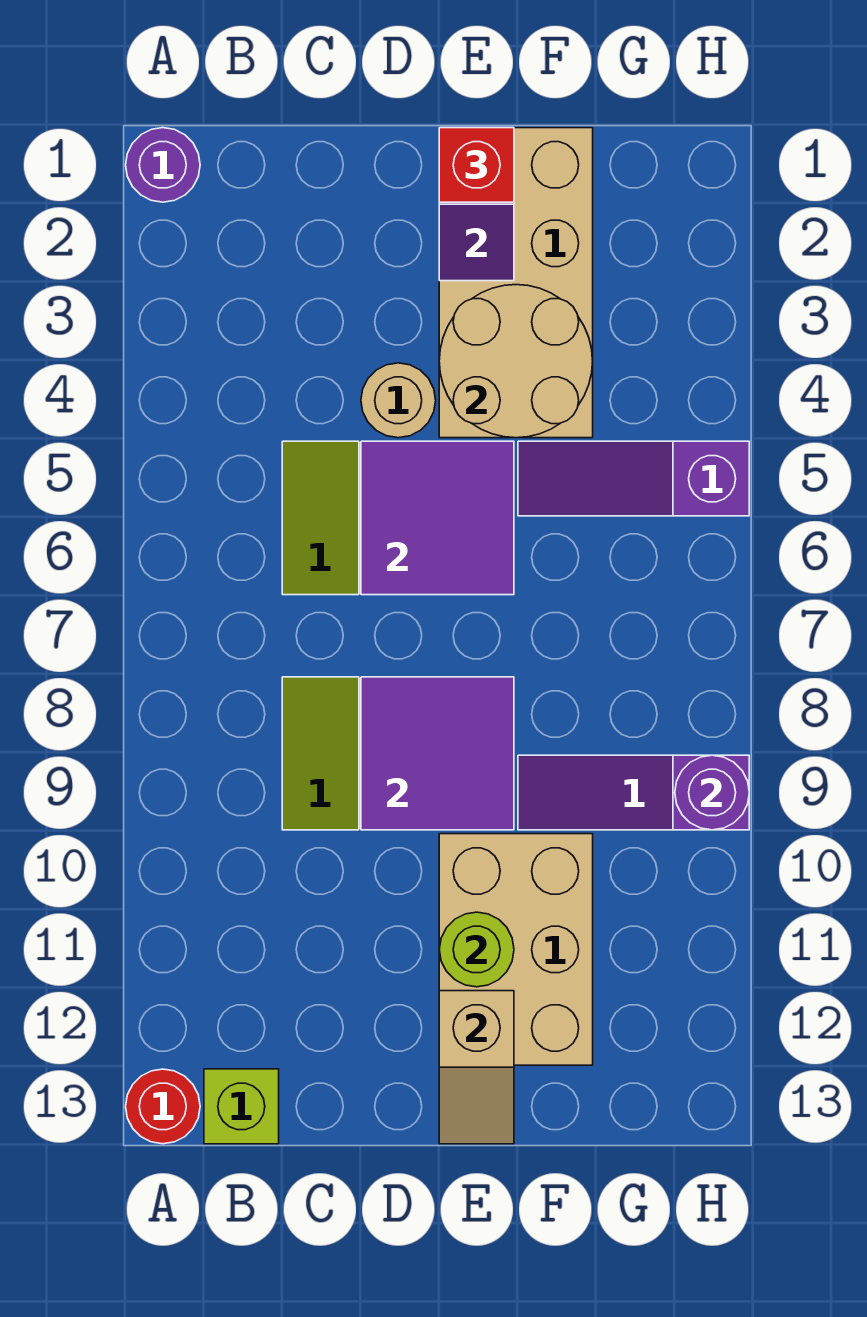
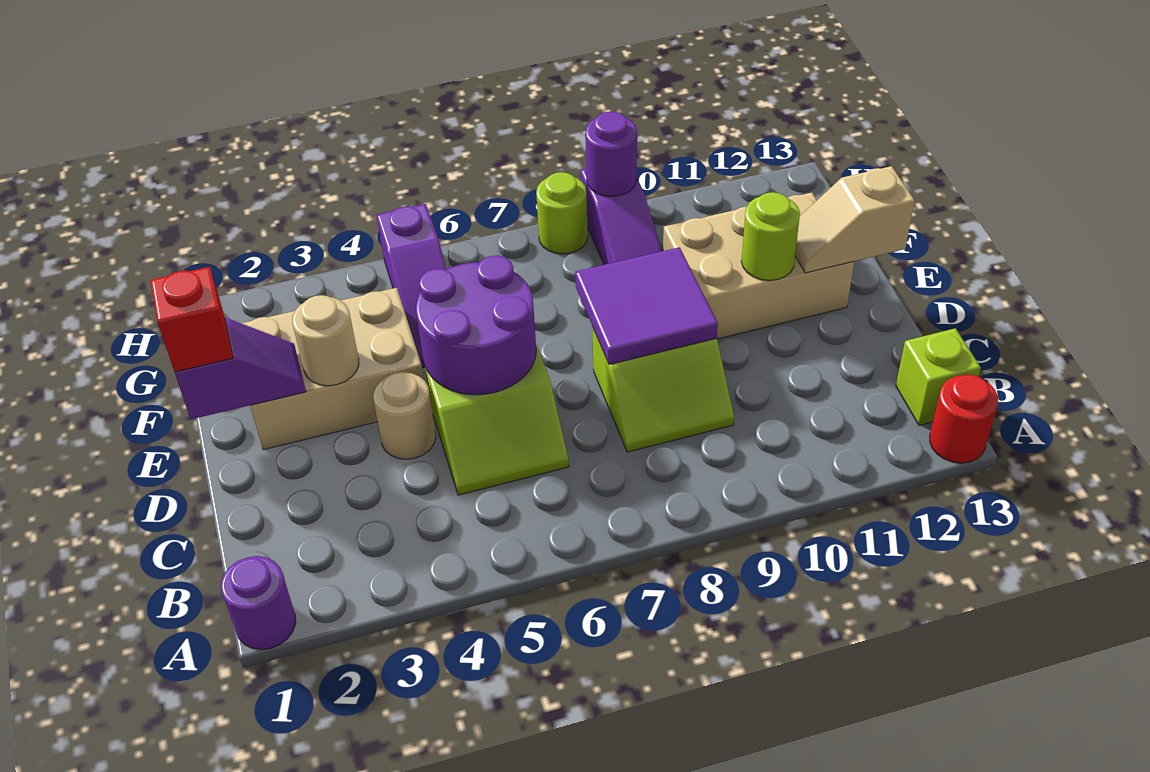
purple 2x2 tile [361,441,514,595] -> purple 2x2 round brick [416,255,536,395]
tan 2x4 brick [439,128,593,438] -> tan 2x3 brick [241,288,424,450]
tan 2x2 round brick [439,285,593,438] -> tan 1x1 round brick [292,295,359,386]
tan 1x2 slope [439,991,514,1144] -> tan 1x2 slope turned to [795,166,915,273]
none -> lime 1x1 round brick [536,172,588,254]

